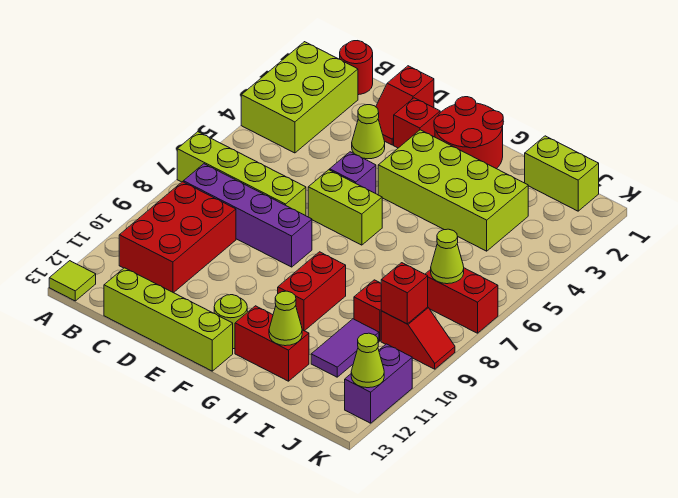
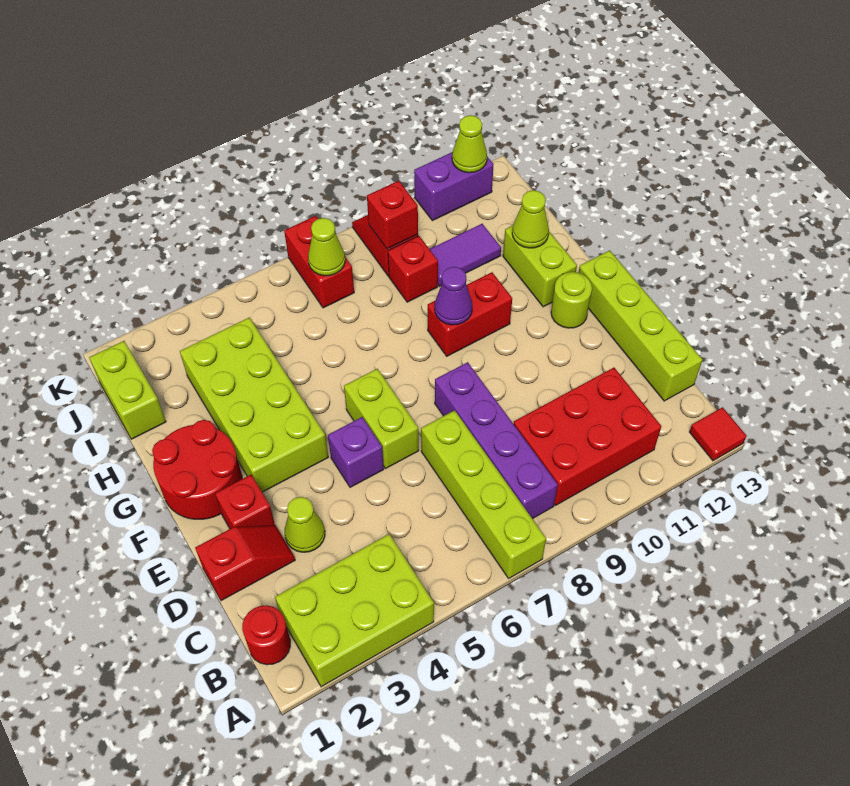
lime 1x1 tile [49,261,96,301] -> red 1x1 tile [690,407,747,461]
none -> purple 1x1 cone [435,267,472,325]
red 1x2 brick [235,306,309,381] -> lime 1x2 brick [503,226,577,307]

